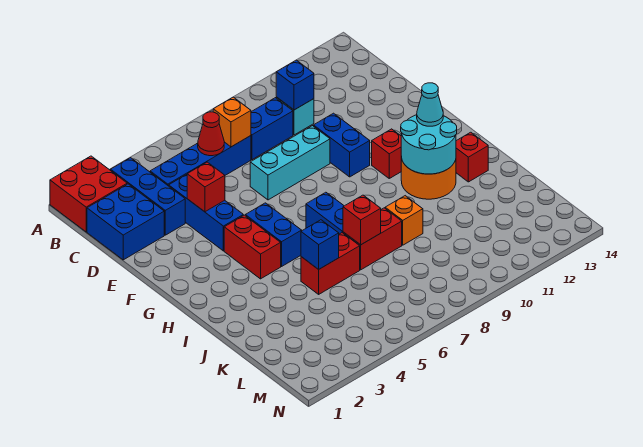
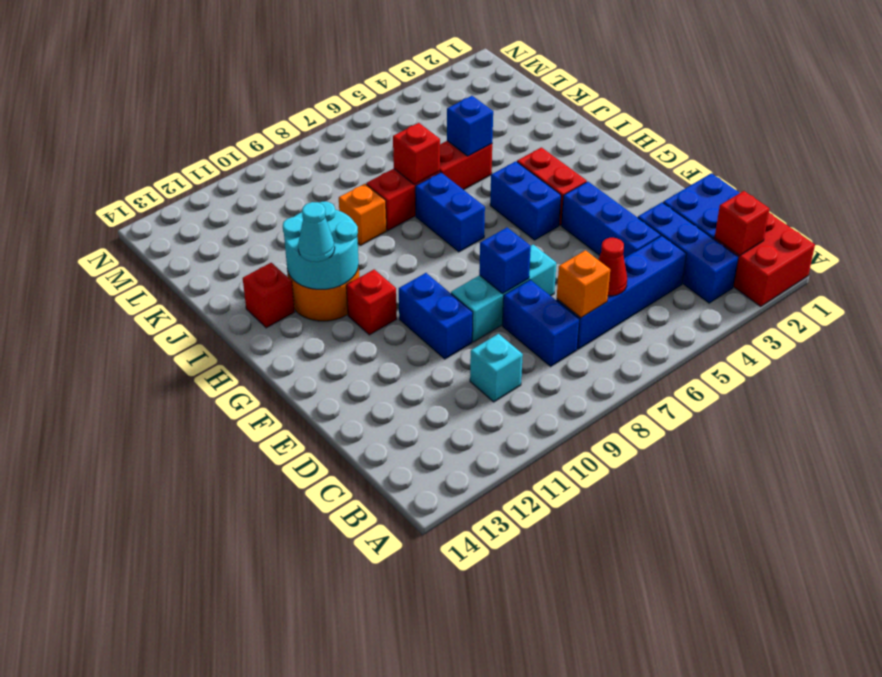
blue 1x2 brick [251,98,293,160] -> blue 1x2 brick turned to [502,280,579,366]
blue 1x1 brick [276,60,314,110] -> blue 1x1 brick moved to [479,228,531,294]
red 1x1 brick [187,162,225,212] -> red 1x1 brick moved to [715,191,770,256]

